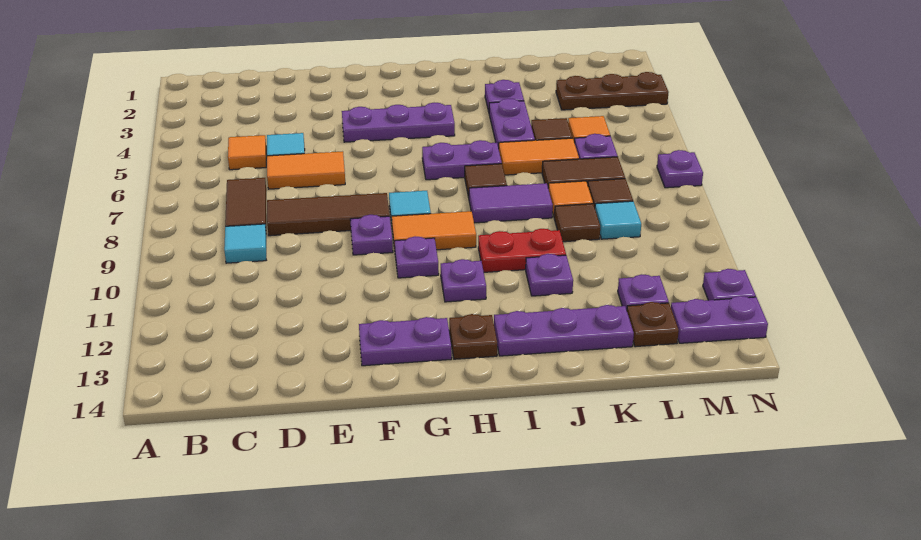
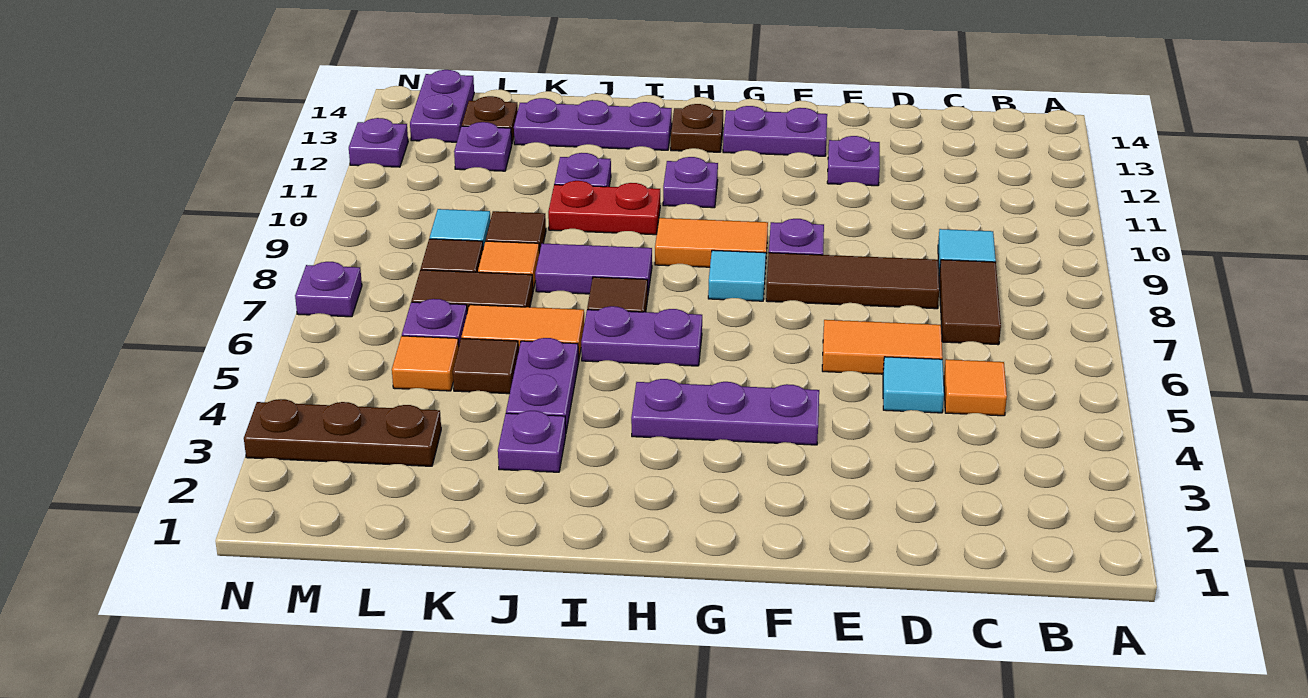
purple 1x1 plate [395,236,439,278] -> purple 1x1 plate moved to [827,136,880,186]
purple 1x2 plate [671,296,768,343] -> purple 1x2 plate turned to [410,70,474,142]

